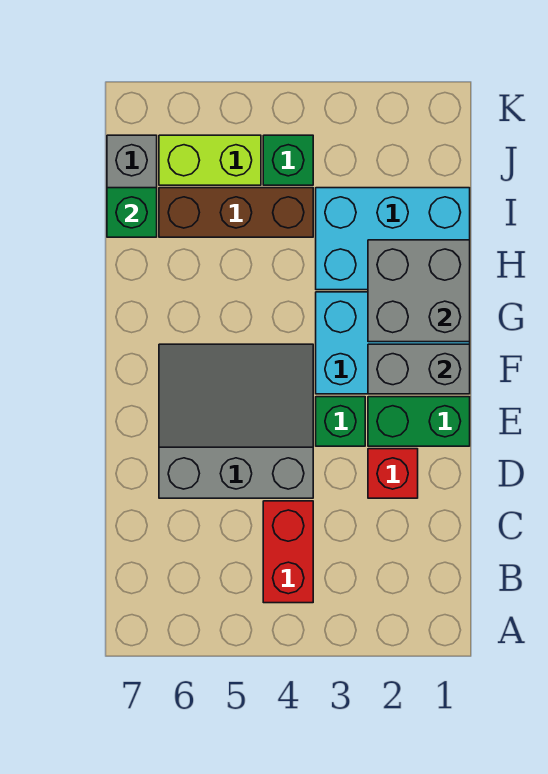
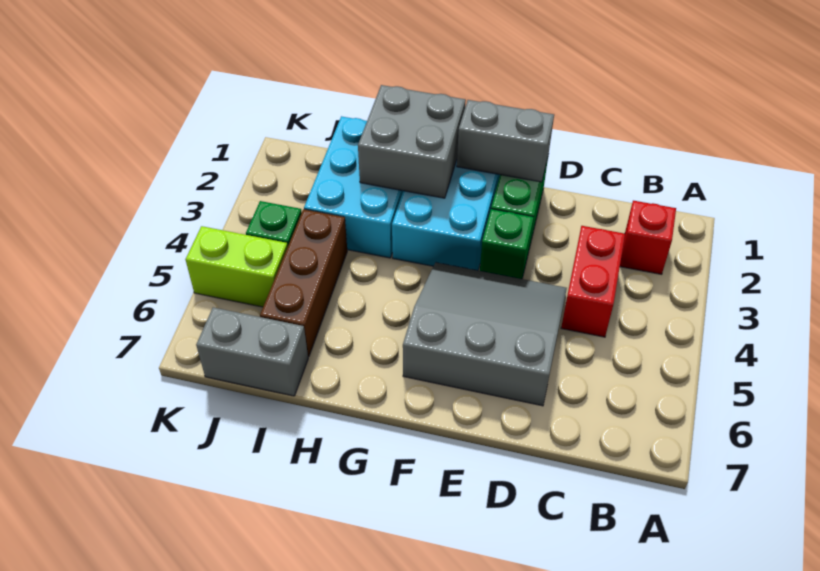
red 1x2 brick [263,501,313,603] -> red 1x2 brick turned to [561,226,625,337]
red 1x1 brick [368,449,418,498] -> red 1x1 brick moved to [620,201,676,274]
grey 3x3 slope [159,344,313,498] -> grey 3x3 slope turned to [403,263,567,406]
grey 1x2 brick [368,344,470,394] -> grey 1x2 brick turned to [457,100,554,182]
green 1x1 brick [107,188,157,237] -> none
lime 1x2 brick [159,135,261,185] -> lime 1x2 brick turned to [185,226,288,307]

